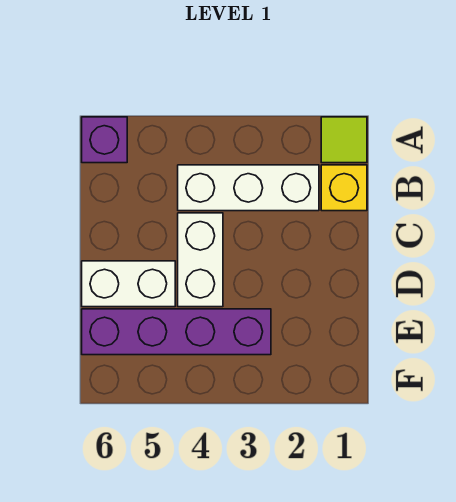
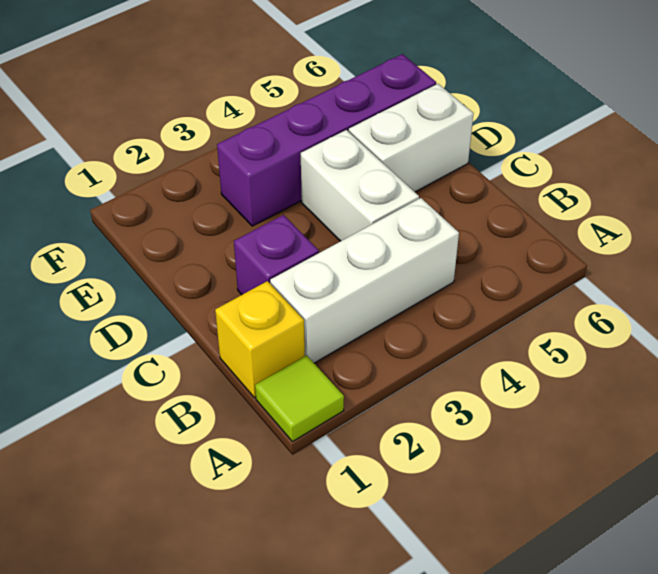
purple 1x1 brick [82,117,127,163] -> purple 1x1 brick moved to [234,215,319,295]

